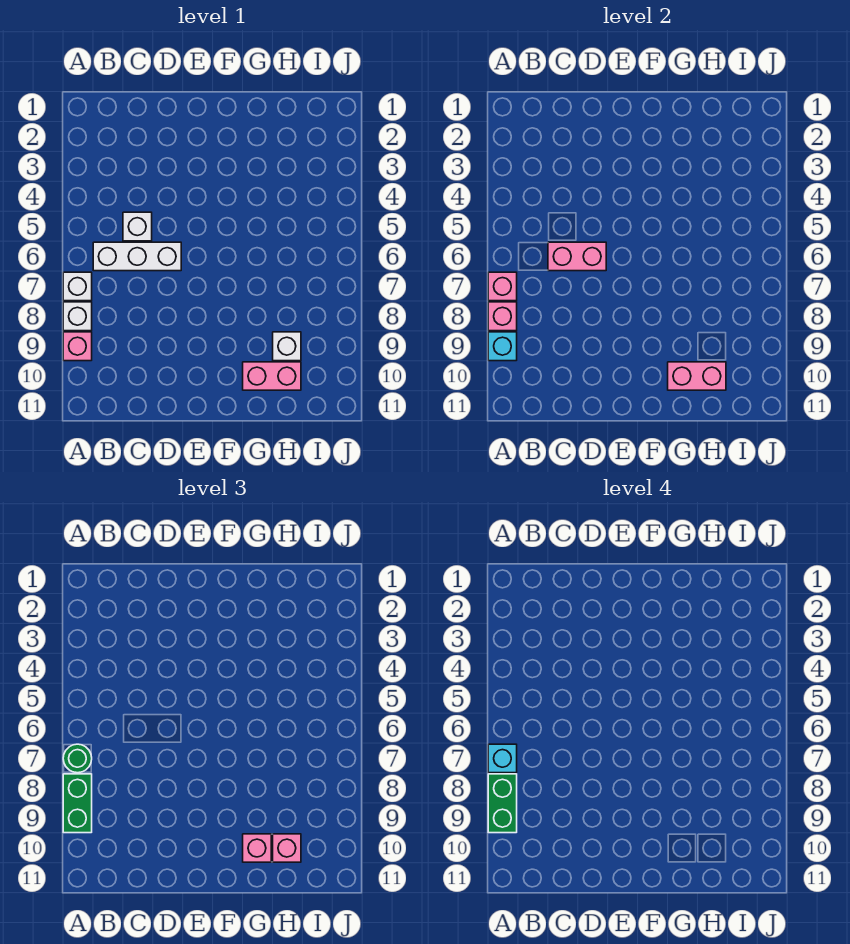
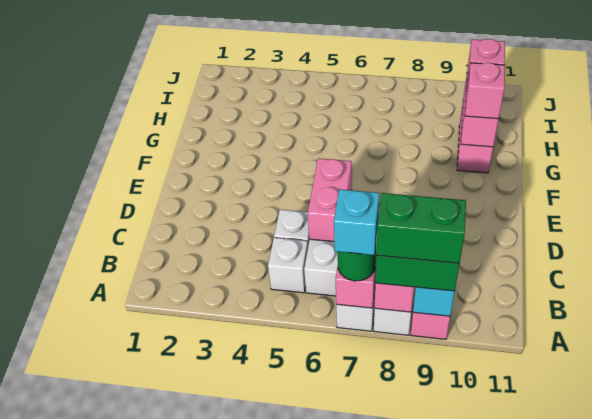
white 1x1 brick [273,332,301,361] -> white 1x1 brick moved to [268,238,308,293]

